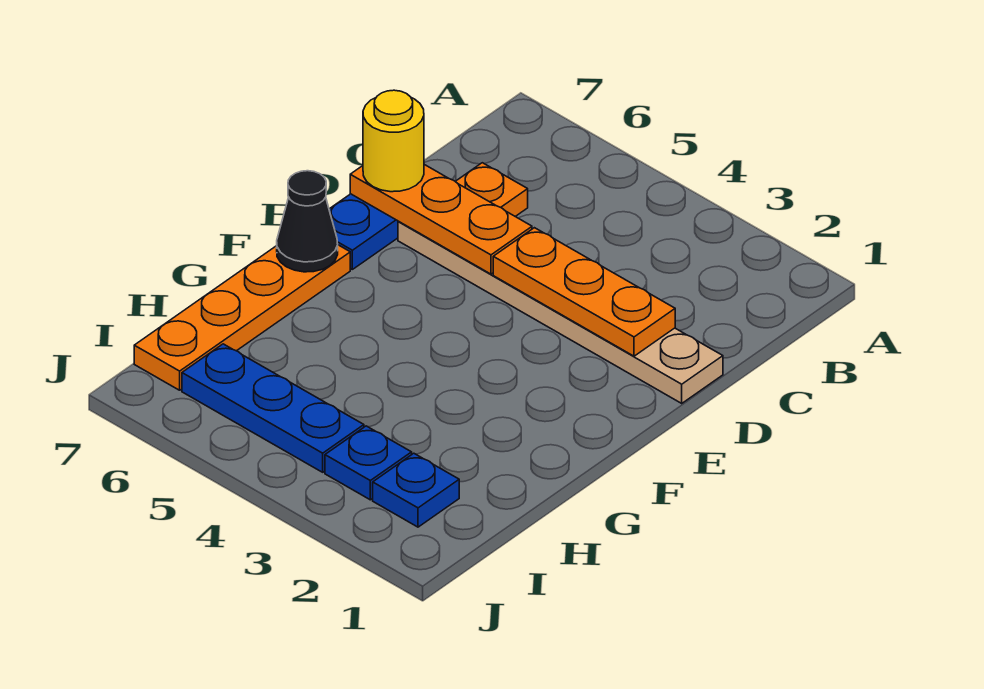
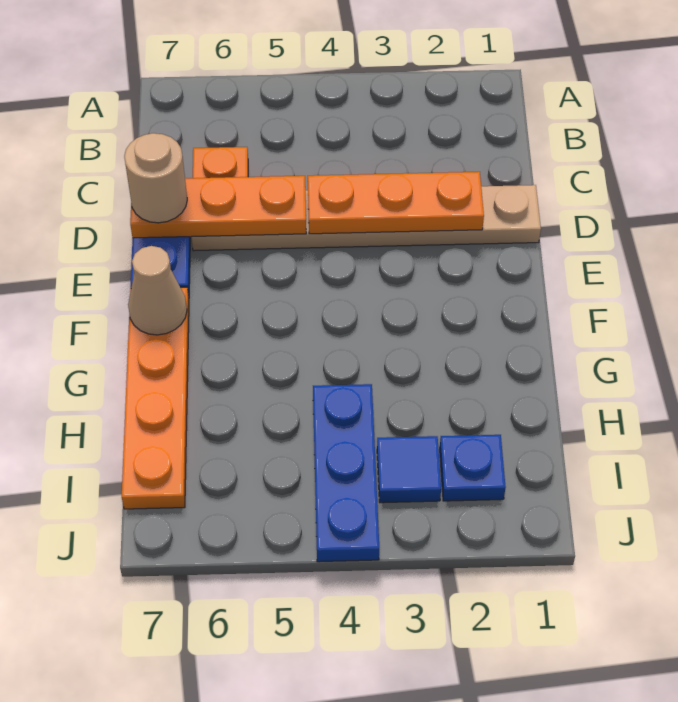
yellow 1x1 round brick [363,90,424,192] -> tan 1x1 round brick [124,133,187,223]
black 1x1 cone [277,171,338,272] -> tan 1x1 cone [128,246,187,335]
blue 1x1 plate [325,426,412,500] -> blue 1x1 tile [377,436,441,503]
blue 1x3 plate [182,344,364,472] -> blue 1x3 plate turned to [313,384,379,562]

